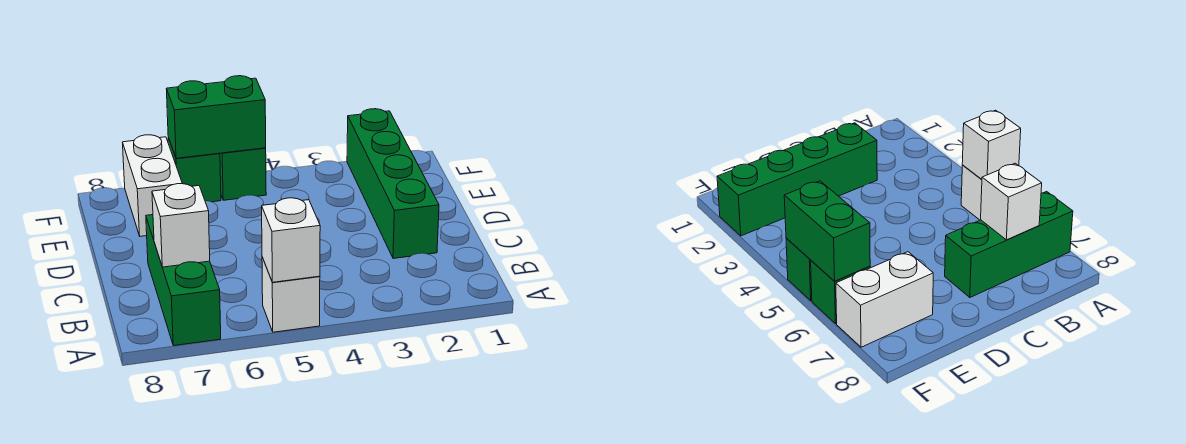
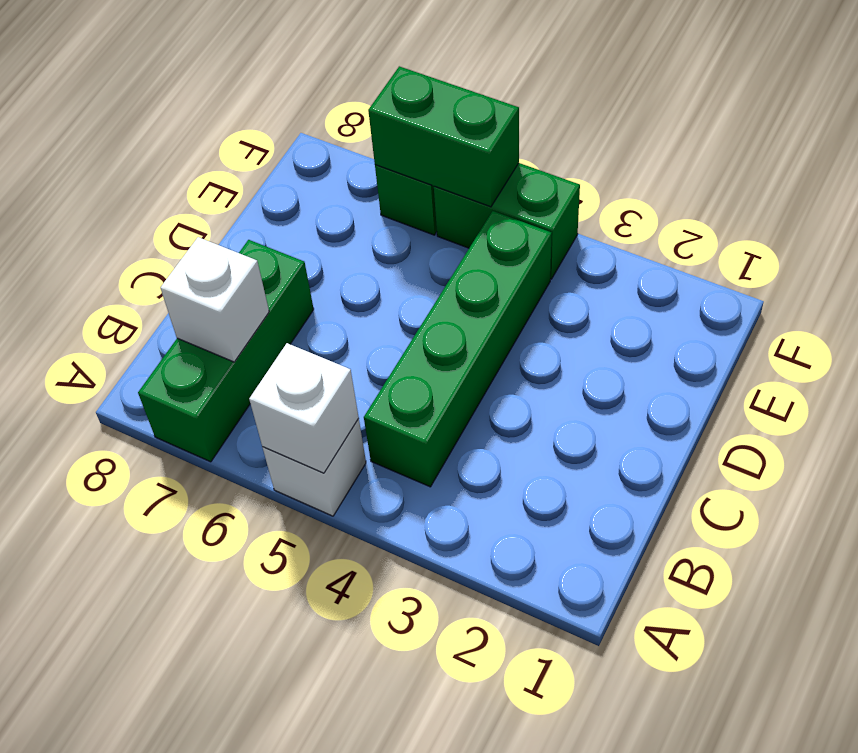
green 1x4 brick [347,109,439,259] -> green 1x4 brick moved to [364,211,552,487]
white 1x2 brick [123,135,182,236] -> none
green 1x1 brick [220,148,266,200] -> green 1x2 brick [434,163,580,279]

